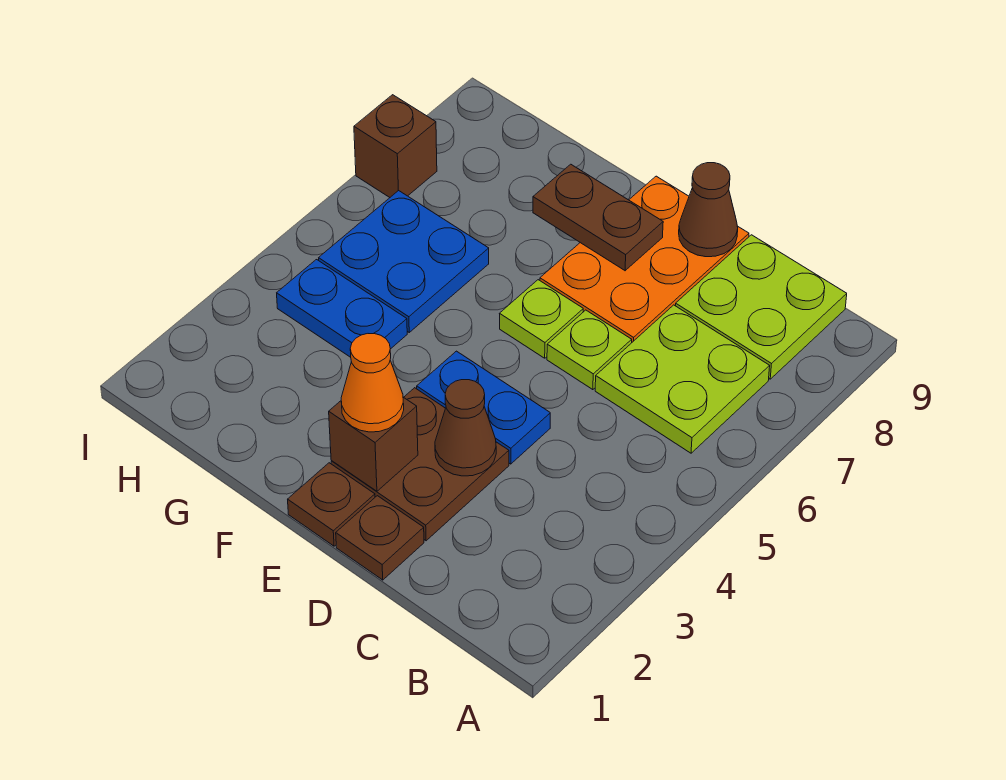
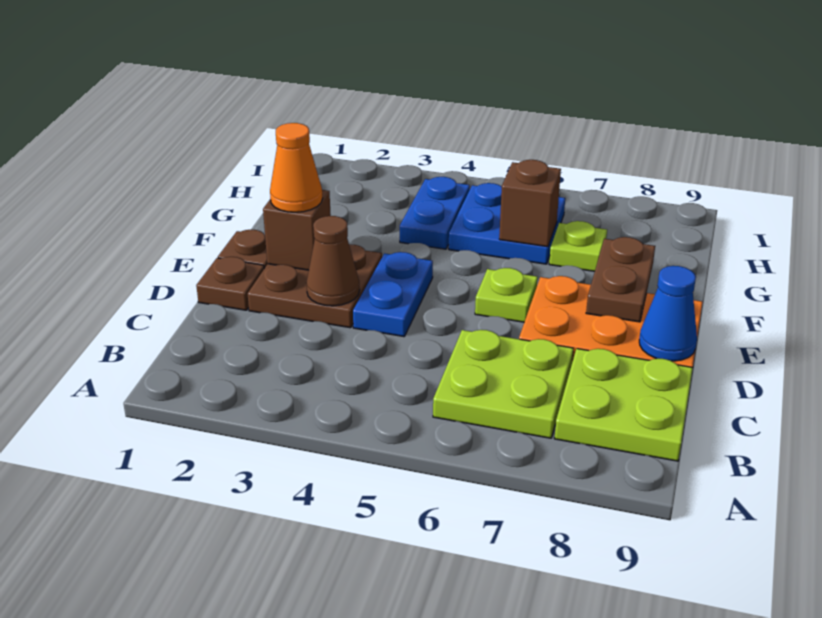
lime 1x1 plate [547,310,632,390] -> lime 1x1 plate moved to [549,221,607,271]
brown 1x1 cone [679,163,738,257] -> blue 1x1 cone [639,266,697,361]
brown 1x1 brick [354,95,437,197] -> brown 1x1 brick moved to [499,160,561,247]

